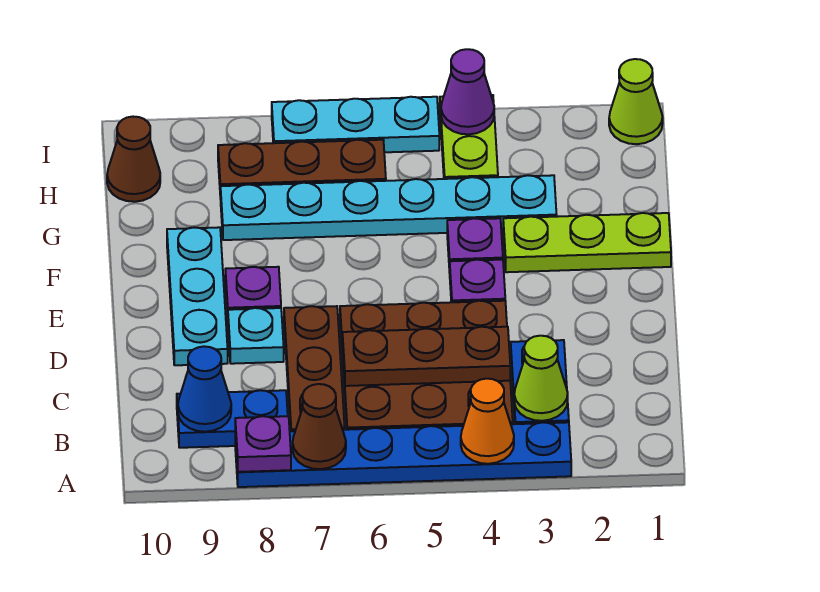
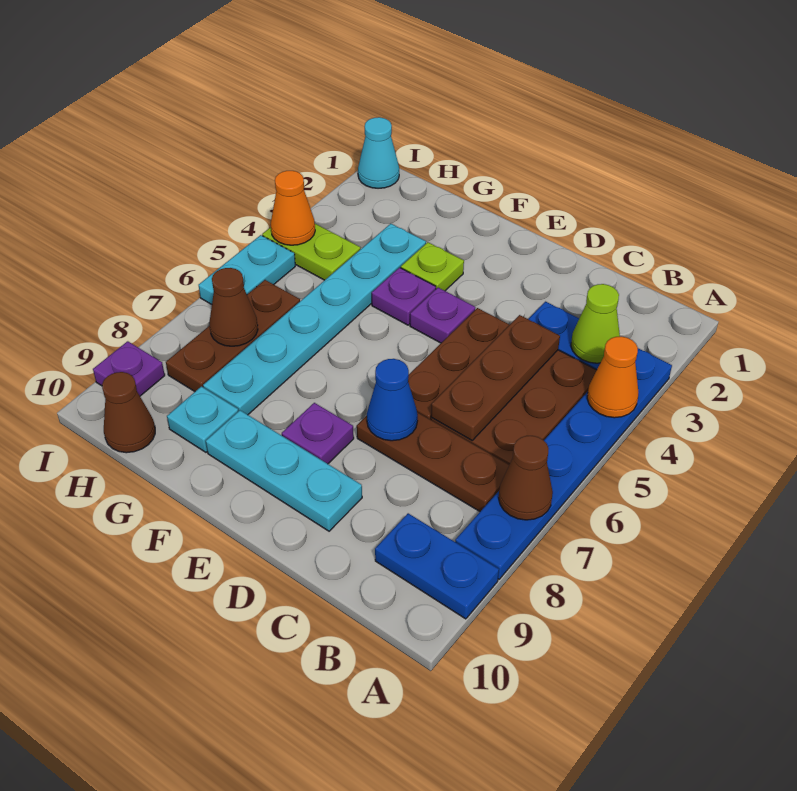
purple 1x1 plate [235,416,291,472] -> purple 1x1 plate moved to [93,341,165,396]
blue 1x2 plate [177,390,288,448] -> blue 1x2 plate turned to [375,513,499,619]
blue 1x1 cone [178,346,231,432] -> blue 1x1 cone moved to [367,359,418,441]
cyan 1x1 plate [228,308,284,364] -> cyan 1x1 plate moved to [167,386,238,452]
lime 1x3 plate [503,213,671,272] -> lime 1x1 plate [401,242,464,291]
none -> brown 1x1 cone [210,268,258,346]
lime 1x1 cone [609,59,663,144] -> cyan 1x1 cone [358,117,399,188]
purple 1x1 cone [441,49,494,134] -> orange 1x1 cone [271,171,315,245]
cyan 1x3 plate [272,97,439,152] -> cyan 1x2 plate [199,235,295,304]

